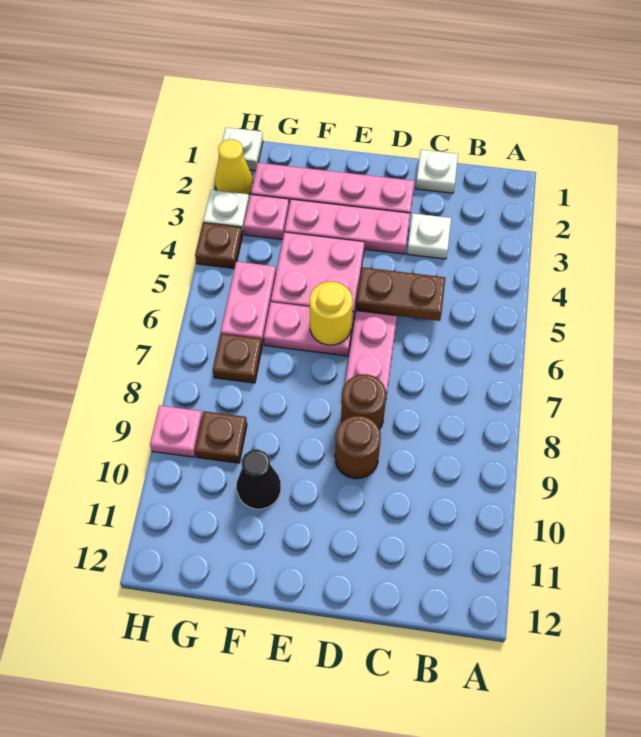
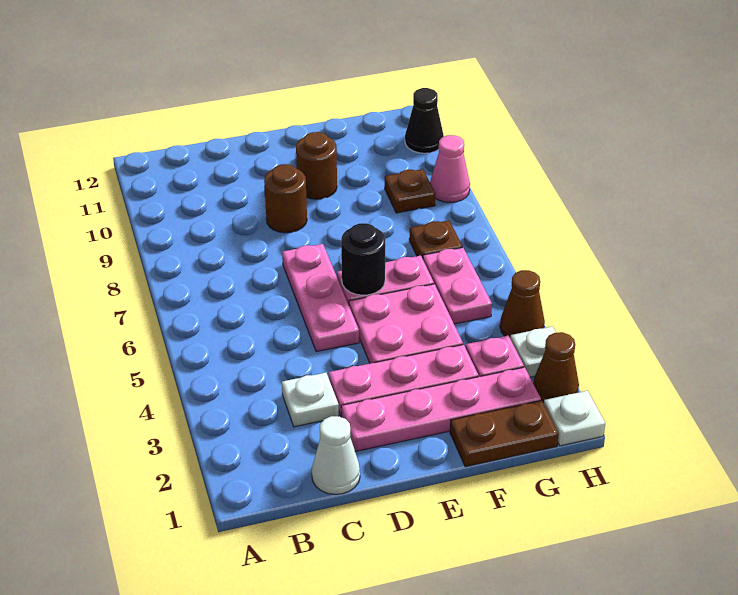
white 1x1 plate [416,150,458,193] -> white 1x1 cone [312,416,360,494]
brown 1x2 plate [356,267,445,321] -> brown 1x2 plate moved to [450,400,559,467]
brown 1x1 round brick [341,374,386,429] -> brown 1x1 round brick moved to [296,132,337,199]
yellow 1x1 round brick [310,282,352,345] -> black 1x1 round brick [341,223,385,295]
black 1x1 cone [237,450,281,509] -> black 1x1 cone moved to [405,88,444,153]
yellow 1x1 cone [215,139,253,194] -> brown 1x1 cone [533,332,579,403]
brown 1x1 plate [195,223,242,268] -> brown 1x1 cone [500,270,545,337]
pink 1x1 plate [150,405,202,457] -> pink 1x1 cone [430,135,470,203]

